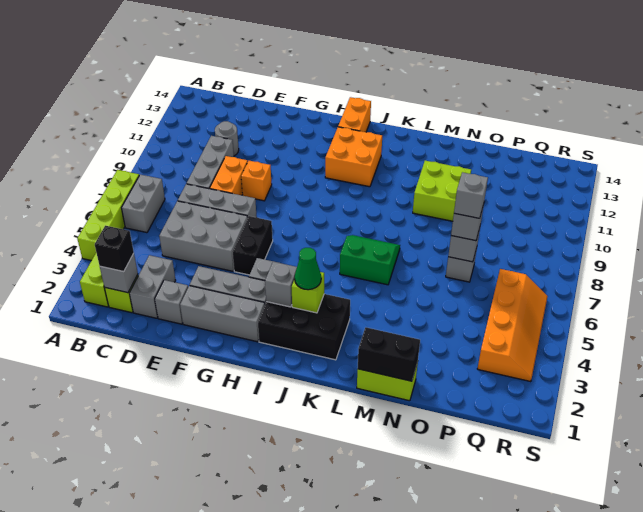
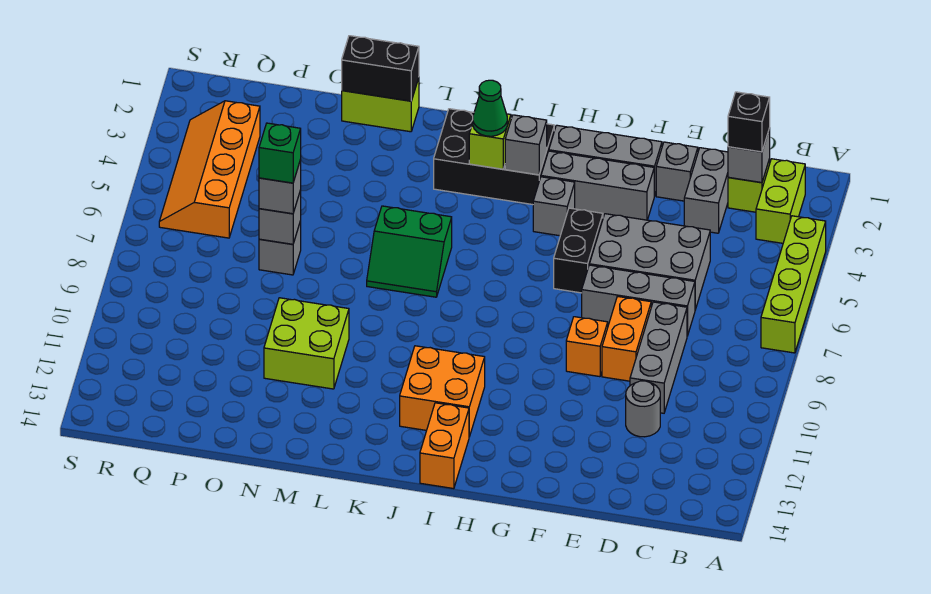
grey 1x2 brick [122,175,165,233] -> none
grey 1x1 brick [454,172,488,218] -> green 1x1 brick [259,123,301,183]

